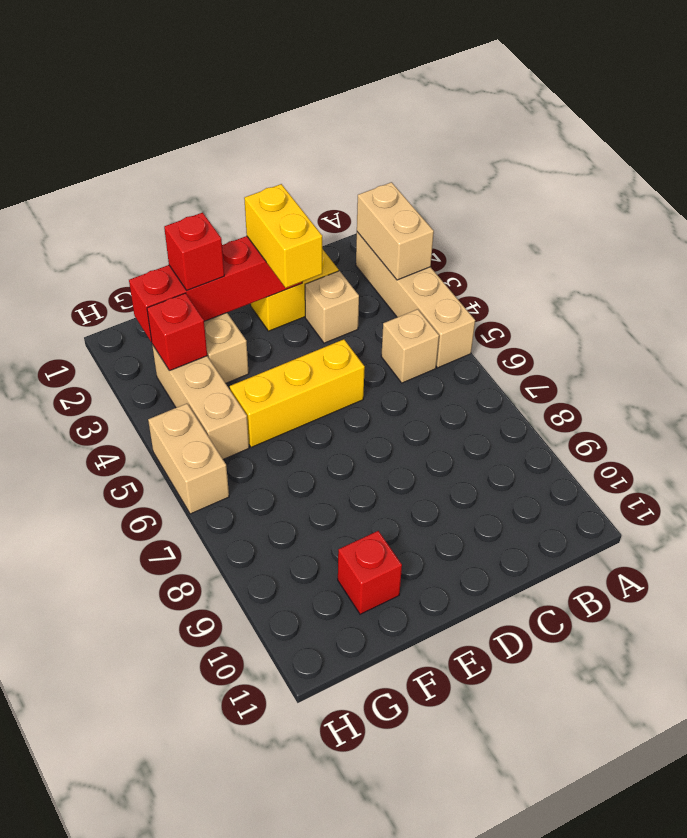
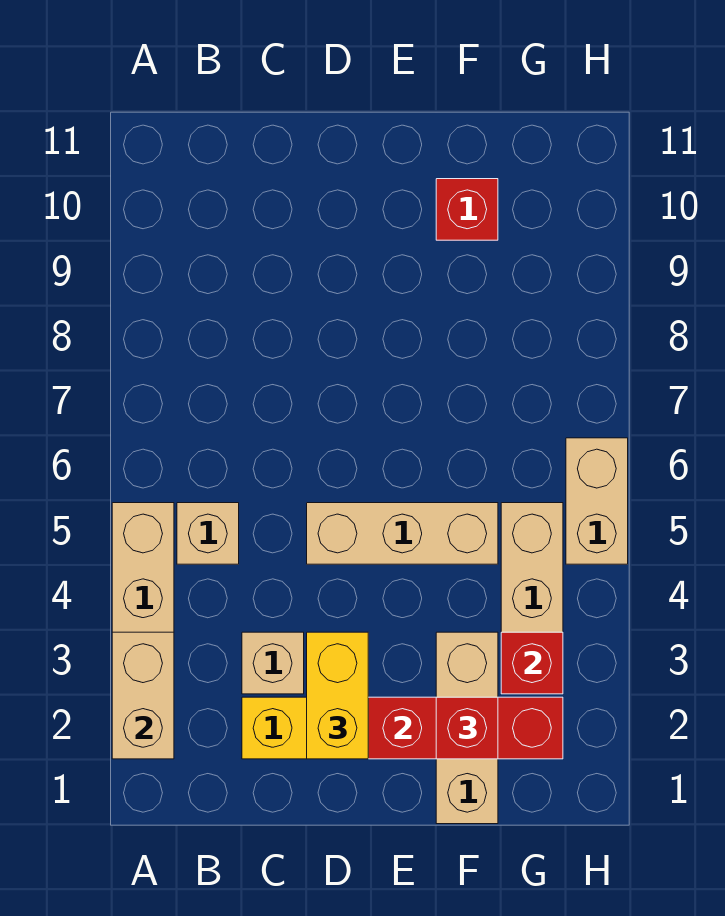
yellow 1x3 brick [230,339,365,447] -> tan 1x3 brick [307,503,498,564]

